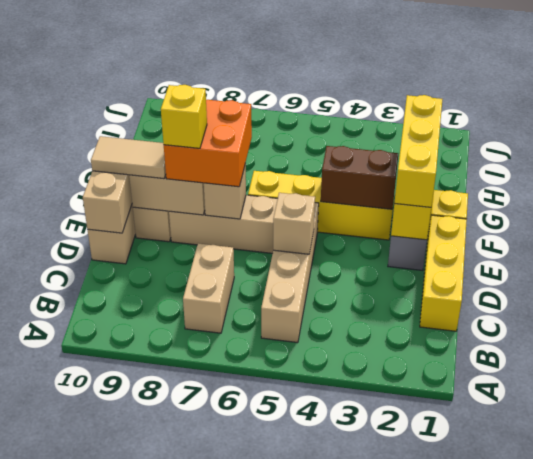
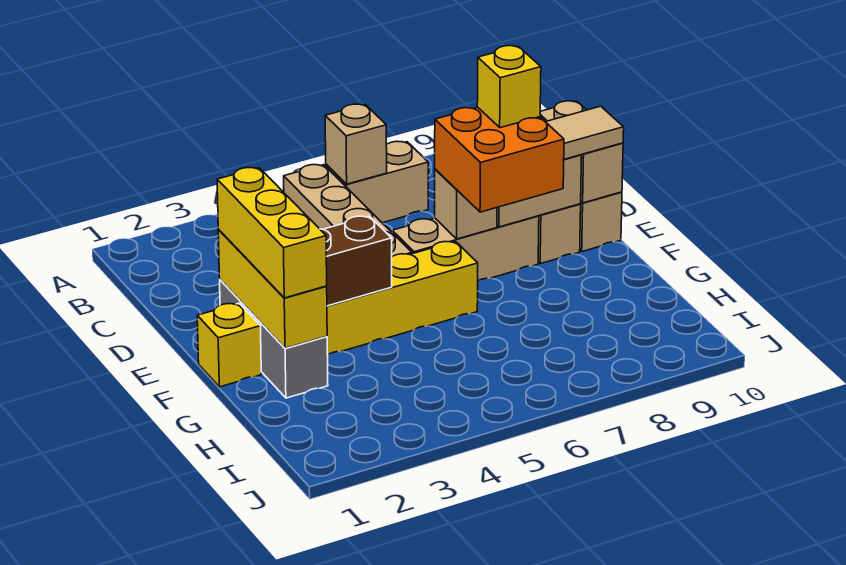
tan 1x2 brick [183,243,234,333] -> tan 1x2 brick turned to [326,141,428,223]
yellow 1x3 brick [420,215,467,331] -> none
tan 1x1 brick [273,193,315,254] -> tan 1x1 brick moved to [325,104,387,184]

